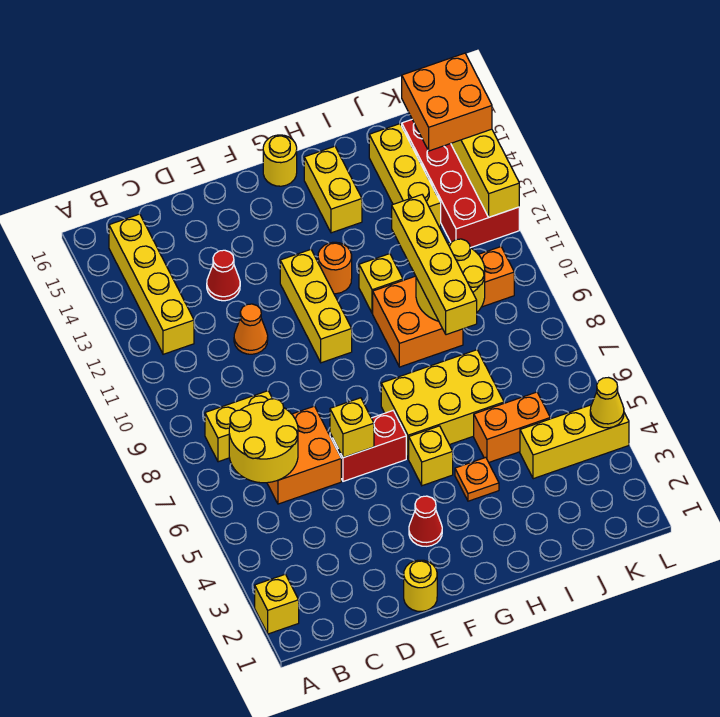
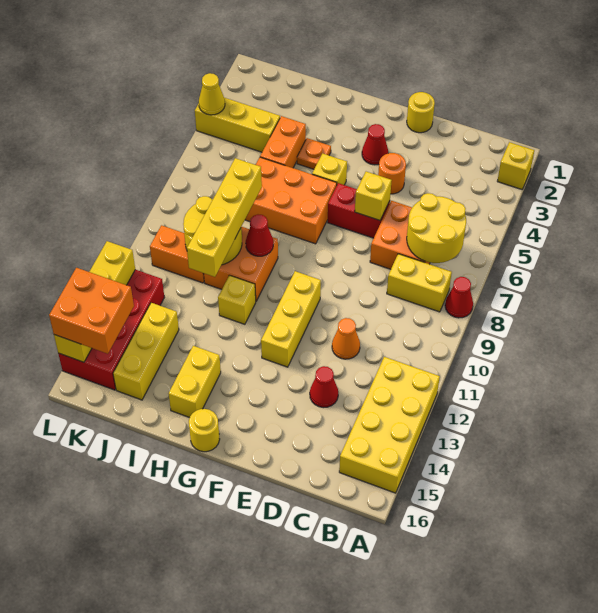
none -> red 1x1 cone [445,277,473,318]
yellow 1x4 brick [109,214,194,354] -> yellow 2x4 brick [339,357,440,493]
yellow 2x3 brick [381,350,504,459] -> orange 2x3 brick [245,157,337,244]
orange 1x1 round brick [318,242,352,294] -> orange 1x1 round brick moved to [378,153,406,194]
none -> red 1x1 cone [246,215,273,256]
orange 1x2 brick [474,392,550,462] -> orange 1x2 brick turned to [260,116,306,168]

